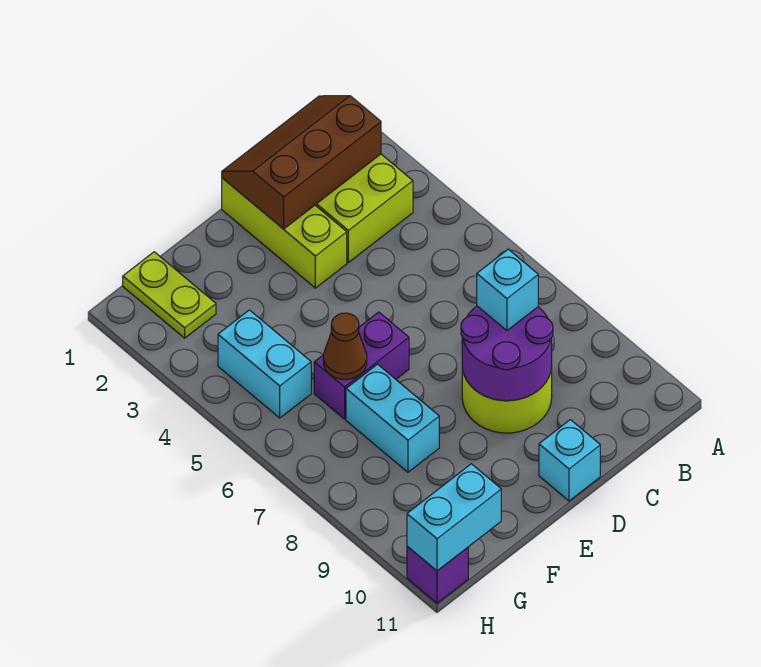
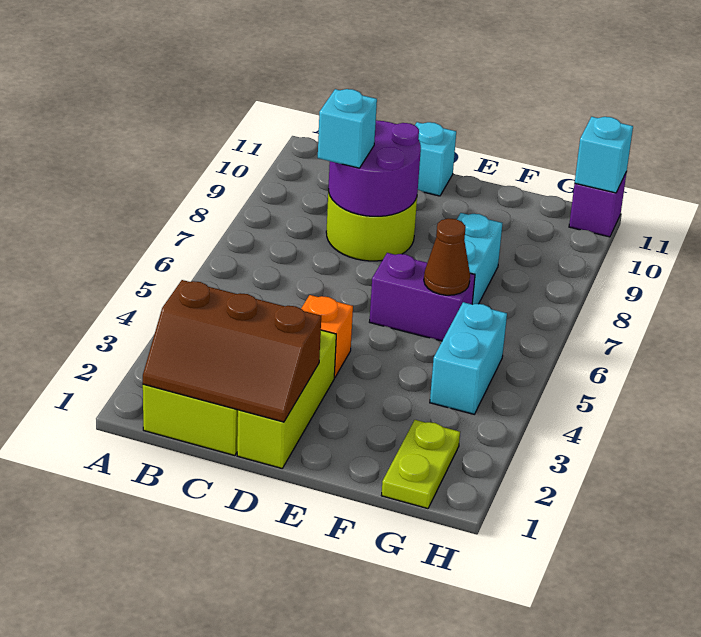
none -> orange 1x1 brick [301,295,353,378]
cyan 1x2 brick [407,464,501,571] -> cyan 1x1 brick [575,117,633,193]

